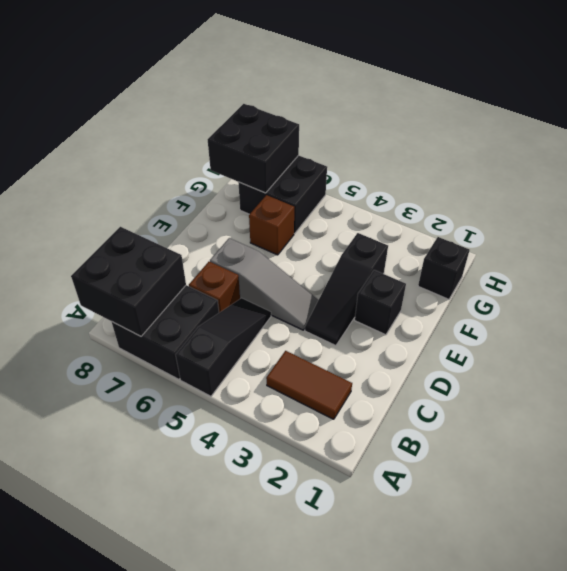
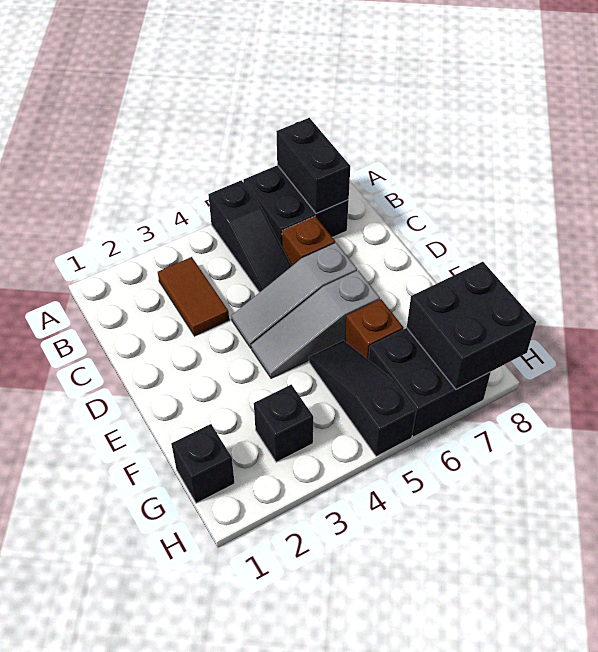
black 2x2 brick [71,227,186,336] -> black 1x2 brick [276,118,350,214]
brown 1x2 tile [266,351,352,419] -> brown 1x2 tile turned to [158,257,229,336]
black 1x3 slope [305,233,388,346] -> black 1x3 slope moved to [309,341,416,457]
black 1x1 brick [355,270,406,335] -> black 1x1 brick moved to [254,385,313,462]
none -> grey 1x3 slope [251,271,380,378]

